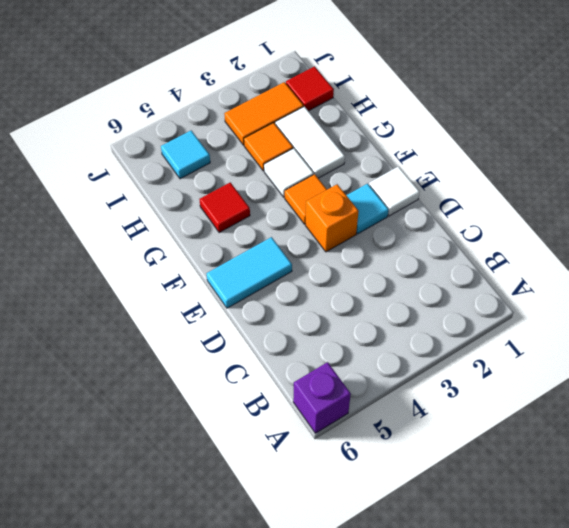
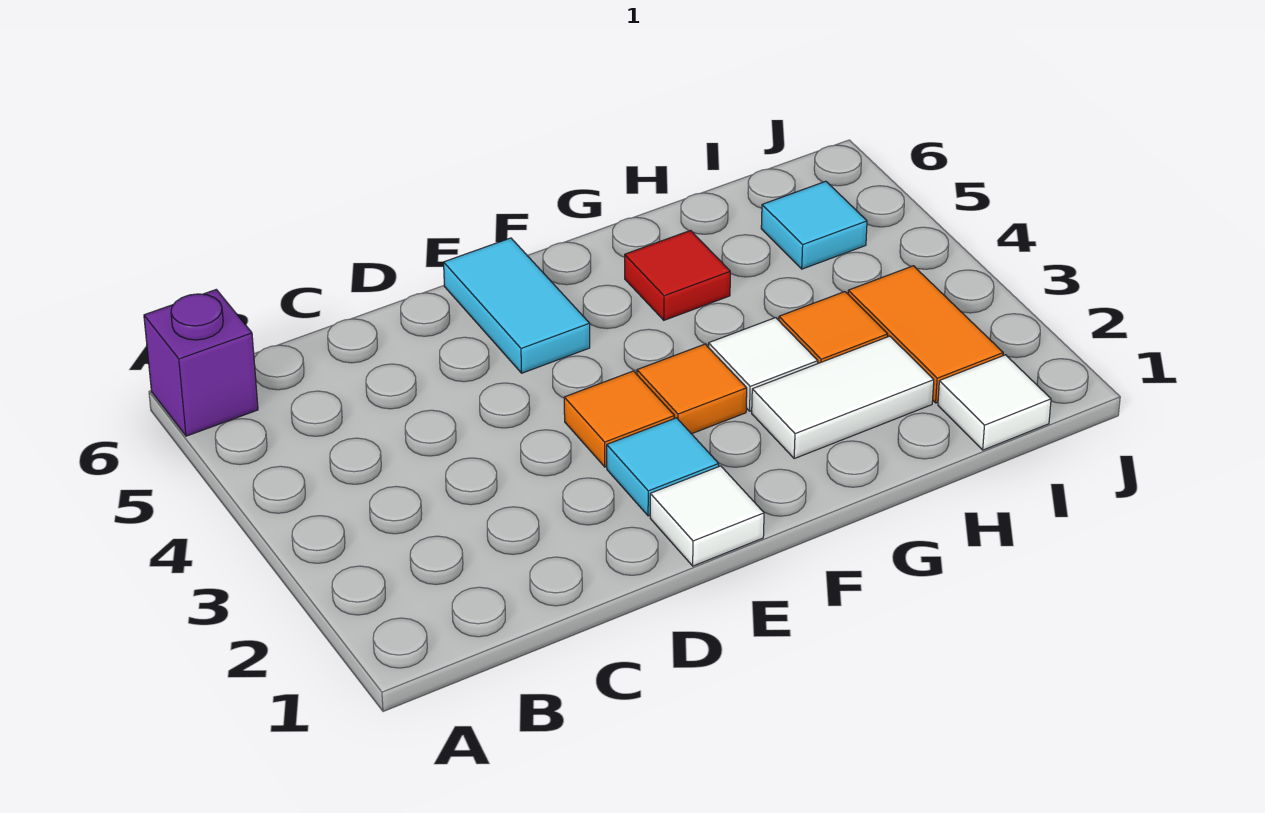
orange 1x1 brick [305,184,359,252] -> orange 1x1 tile [564,371,674,467]
red 1x1 tile [286,66,334,111] -> white 1x1 tile [938,355,1051,450]

